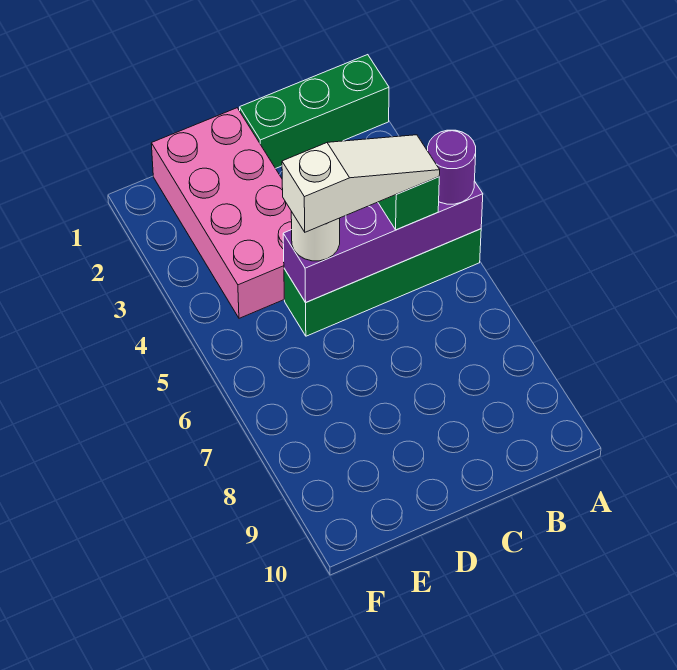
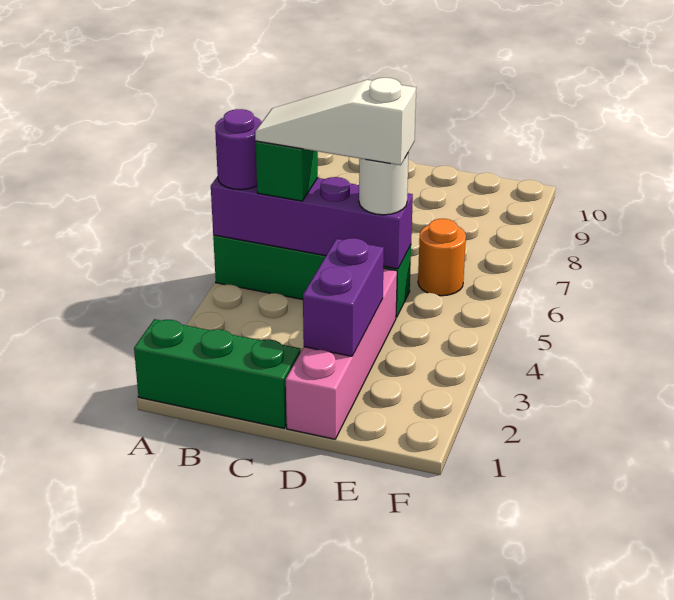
pink 2x4 brick [151,108,292,318] -> pink 1x4 brick [286,268,397,439]
none -> purple 1x2 brick [303,238,384,356]
none -> orange 1x1 round brick [418,219,466,296]

